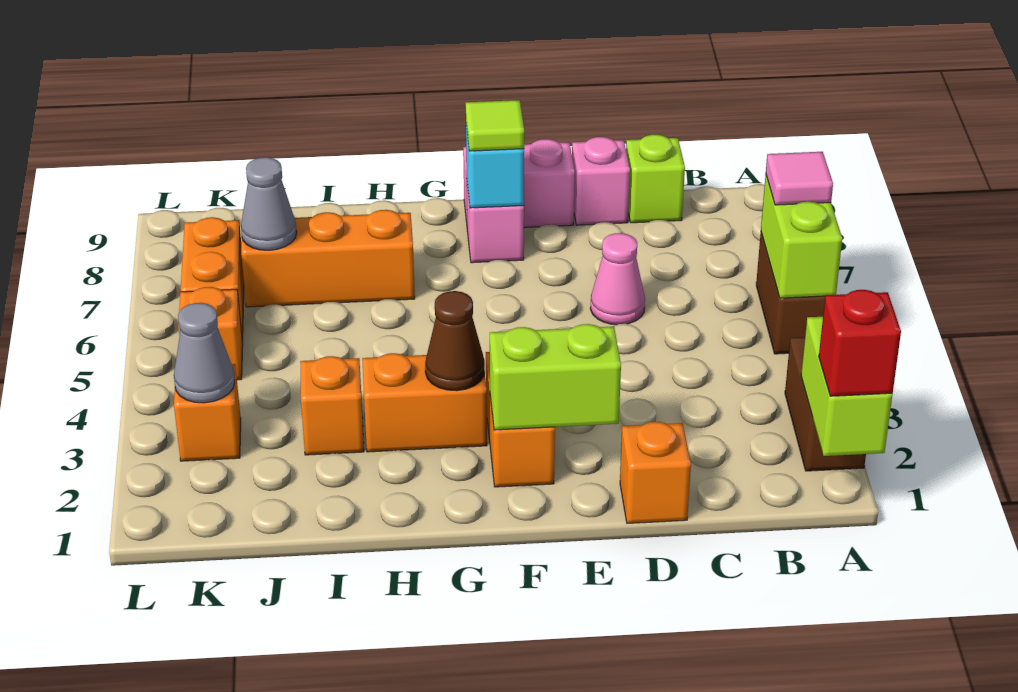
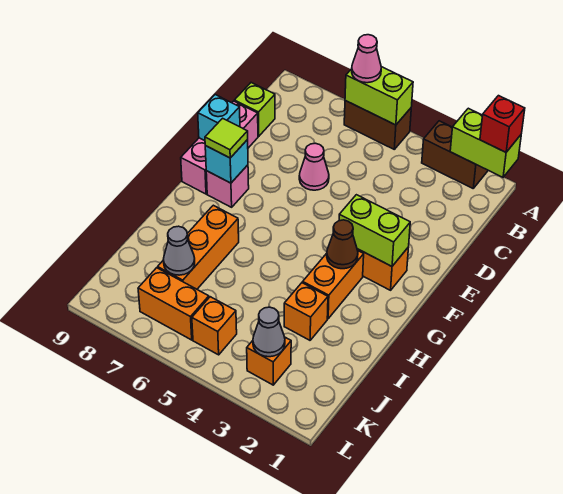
pink 1x1 tile [766,152,833,205] -> pink 1x1 cone [352,35,381,83]
orange 1x1 brick [620,422,691,523] -> none
lime 1x2 brick [490,324,621,430] -> lime 1x2 brick turned to [339,195,410,266]
none -> cyan 1x1 brick [198,95,240,141]

